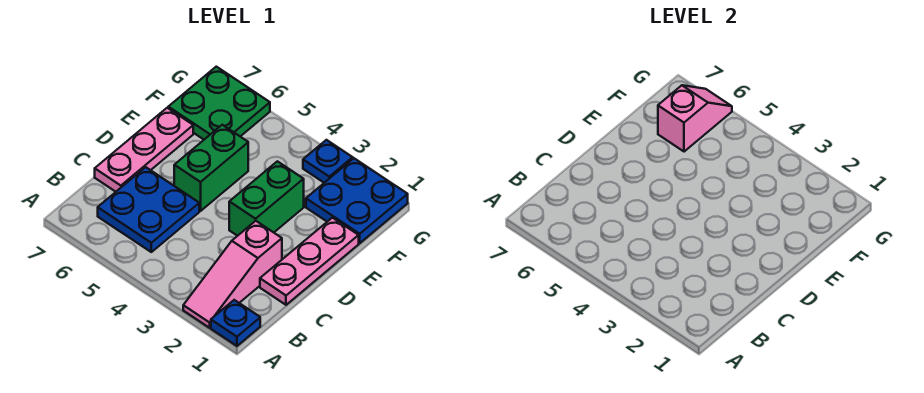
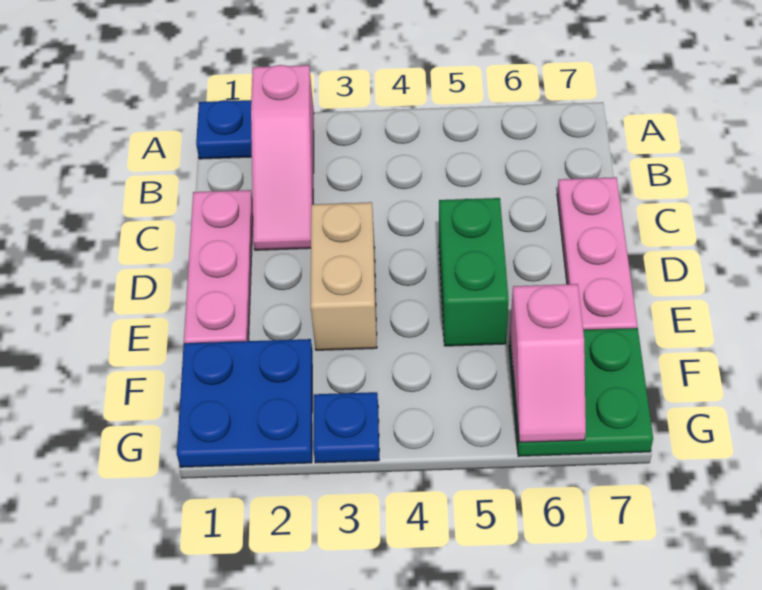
pink 1x3 slope [183,221,282,328] -> pink 1x3 slope turned to [251,65,314,250]
blue 2x2 plate [98,167,199,252] -> none
green 1x2 brick [229,161,304,236] -> tan 1x2 brick [311,202,377,350]

